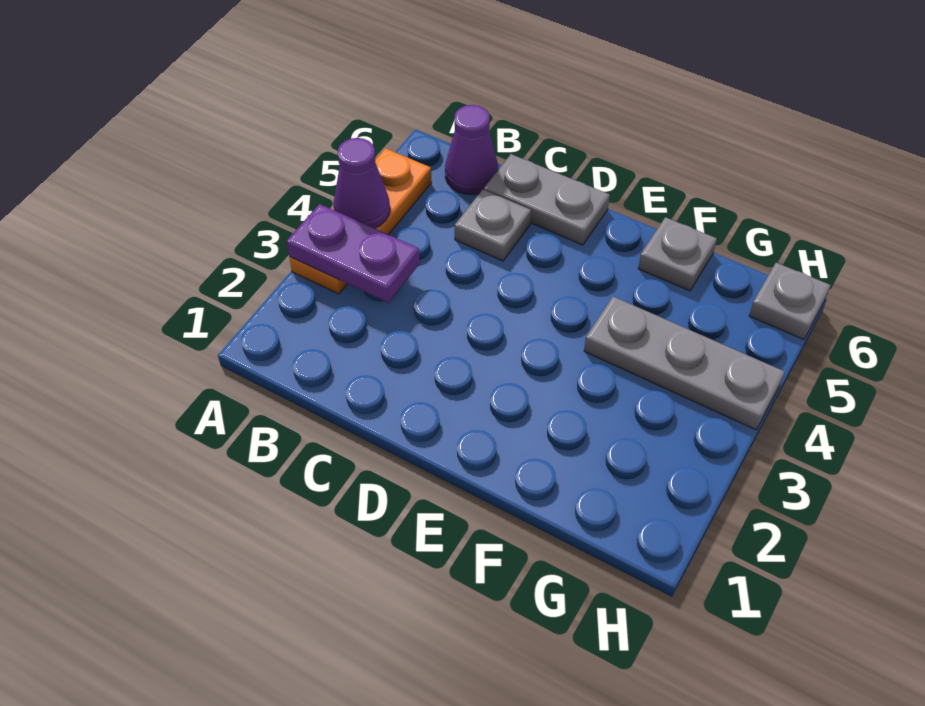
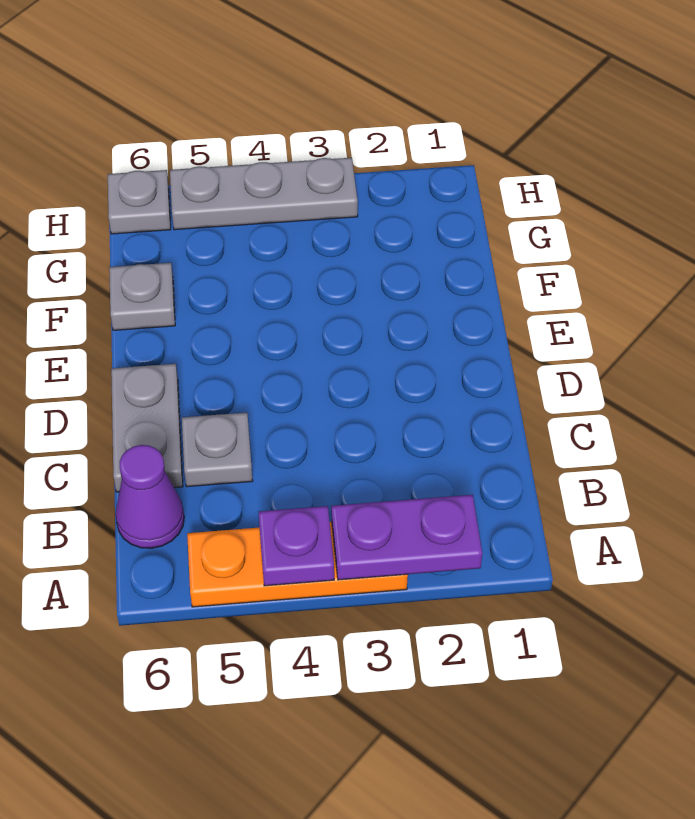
purple 1x2 plate [287,204,420,303] -> purple 1x2 plate turned to [331,495,482,580]
purple 1x1 cone [333,138,390,228] -> purple 1x1 plate [259,506,334,586]
grey 1x3 plate [584,297,785,430] -> grey 1x3 plate turned to [170,158,358,230]

